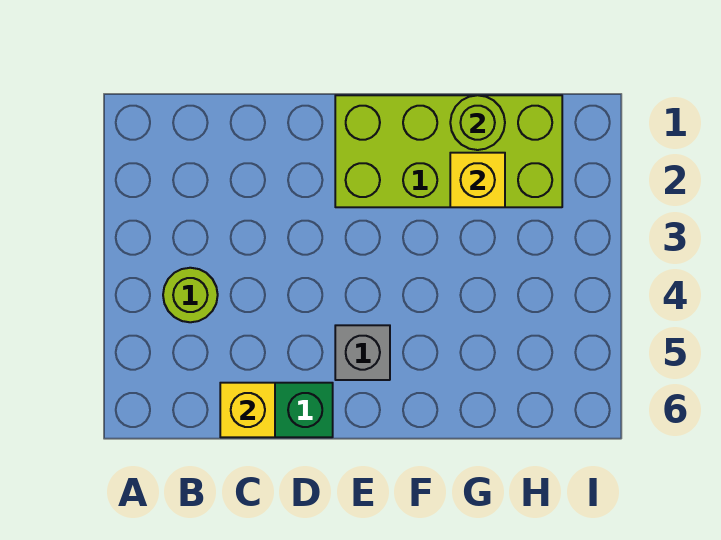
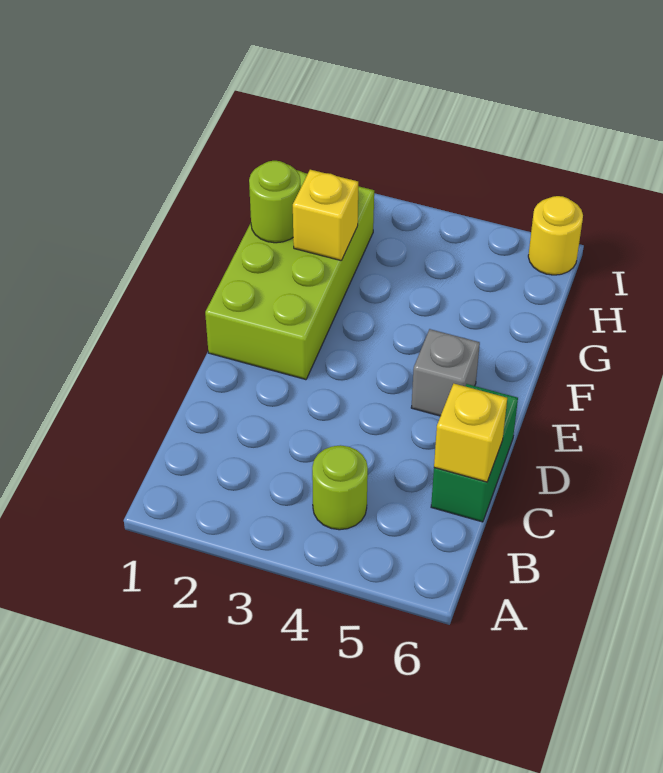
none -> yellow 1x1 round brick [528,196,583,275]

